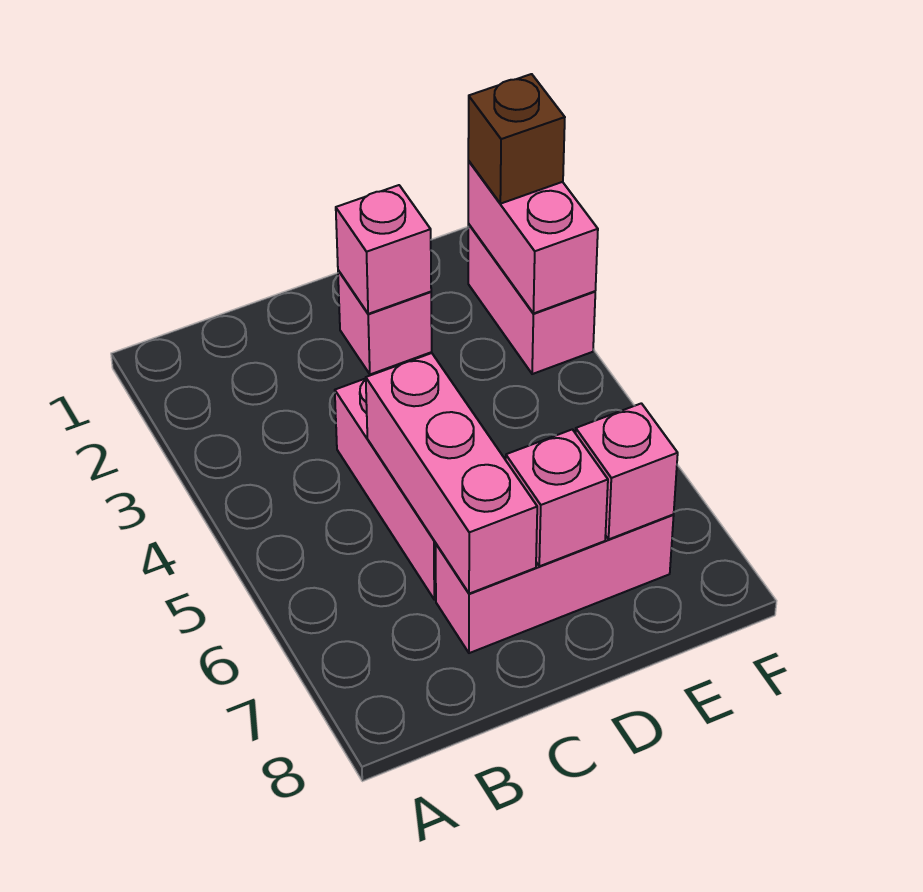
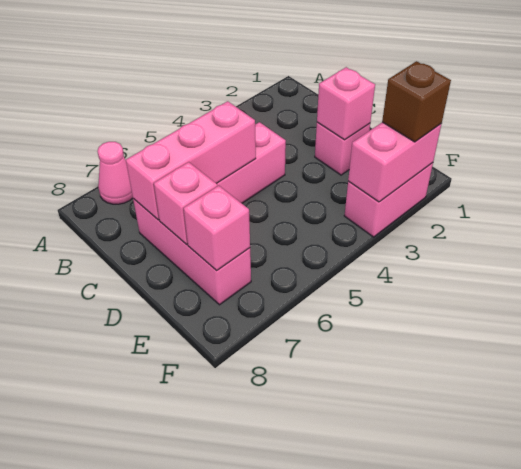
none -> pink 1x1 cone [98,142,133,204]

